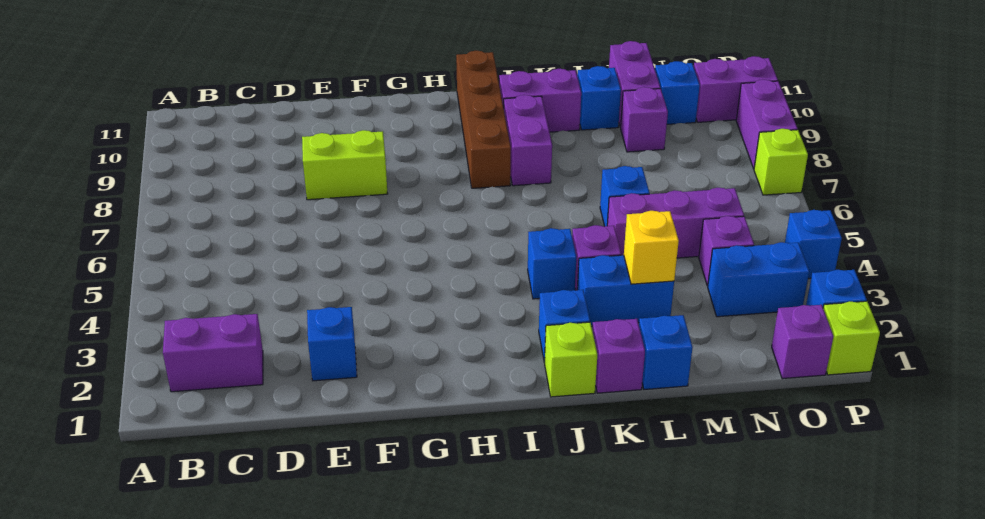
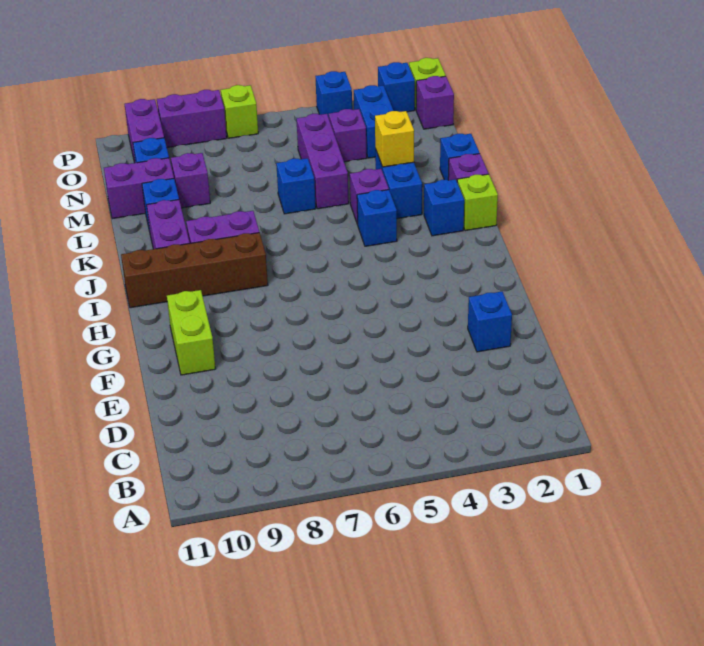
purple 1x2 brick [163,314,263,392] -> none
lime 1x2 brick [302,130,388,200] -> lime 1x2 brick moved to [167,290,216,375]

